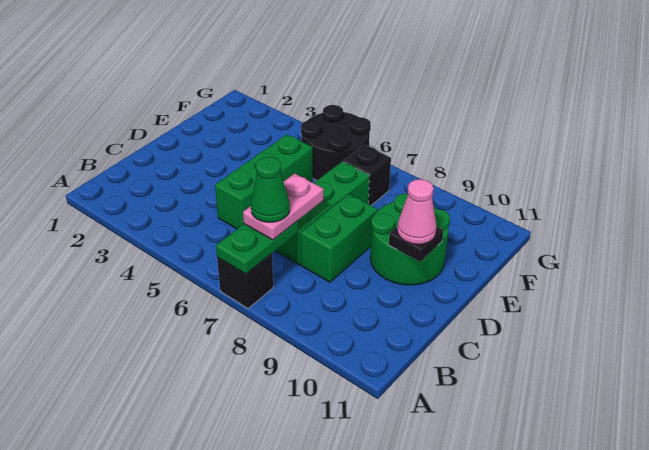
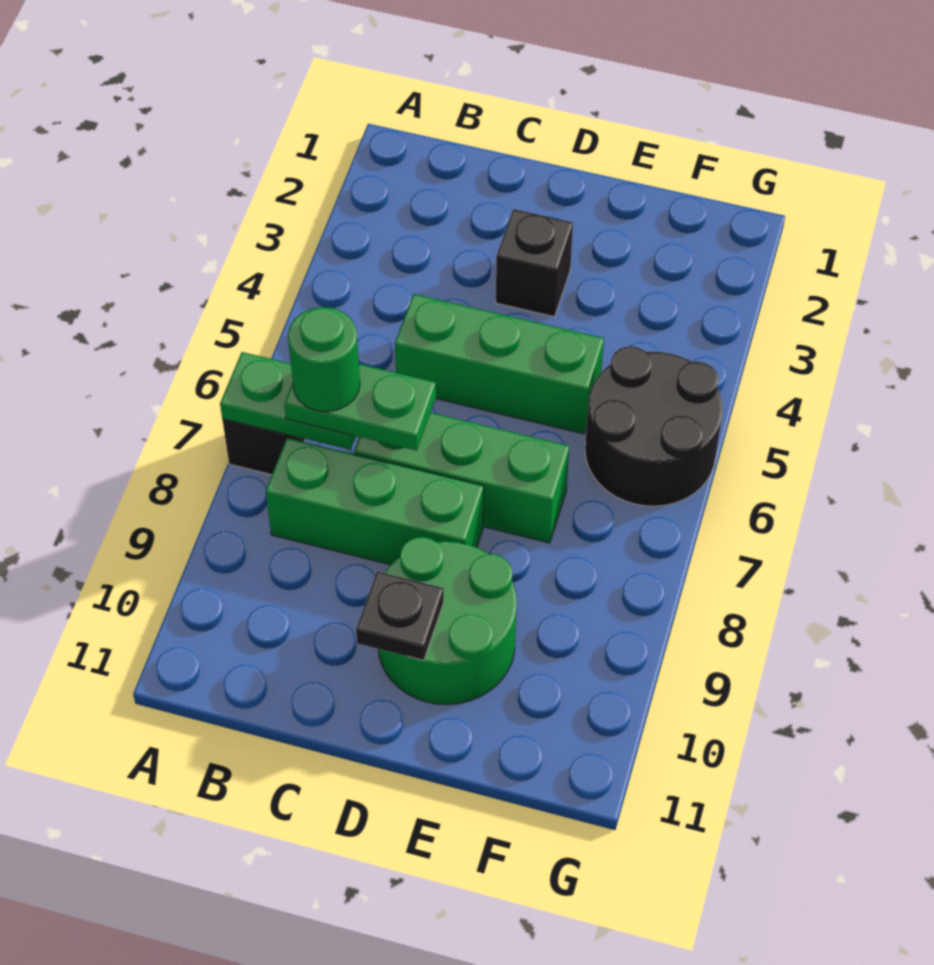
pink 1x2 plate [243,174,323,240] -> green 1x2 plate [284,364,436,450]
green 1x1 cone [251,157,290,222] -> green 1x1 round brick [288,307,360,412]
green 1x2 brick [301,194,377,282] -> green 1x3 brick [266,438,484,565]
pink 1x1 cone [397,179,437,244] -> none
black 1x1 brick [343,145,391,205] -> black 1x1 brick moved to [496,209,573,317]

